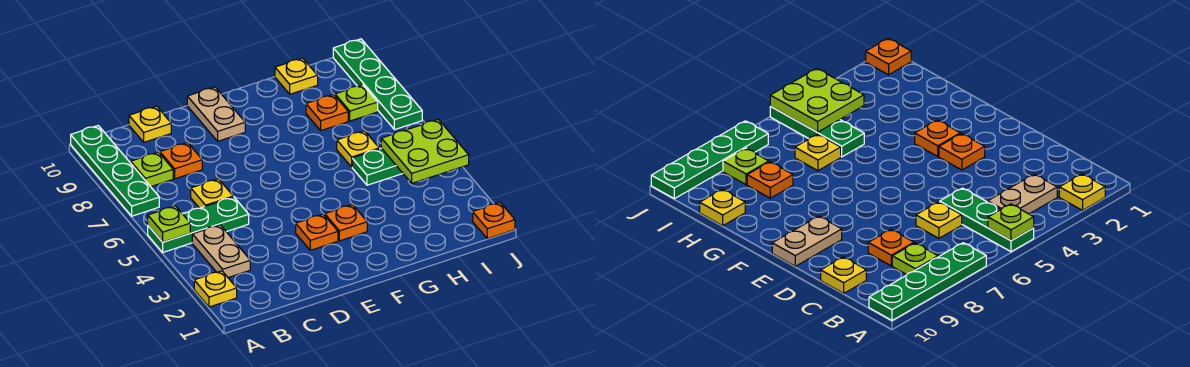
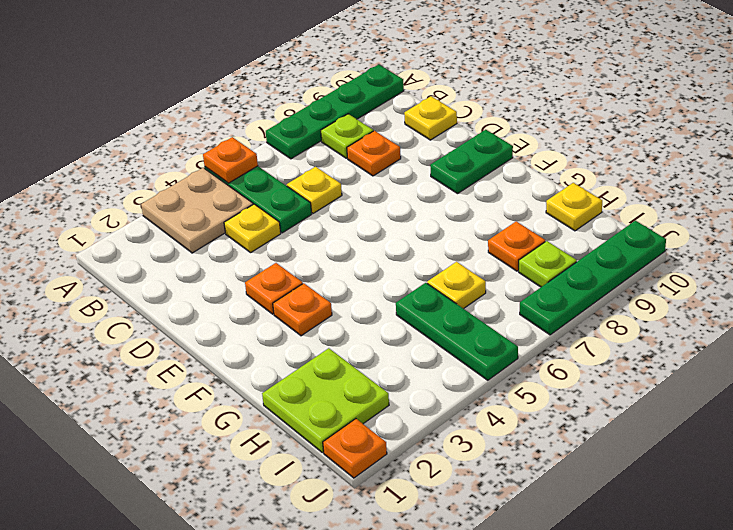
yellow 1x1 plate [194,271,237,307] -> yellow 1x1 plate moved to [224,204,281,253]
lime 1x1 plate [148,206,190,242] -> orange 1x1 plate [203,137,258,183]
tan 1x2 plate [192,225,250,277] -> tan 2x2 plate [141,168,253,253]
tan 1x2 plate [187,87,245,141] -> green 1x2 plate [430,130,513,194]
lime 2x2 plate [381,119,469,183] -> lime 2x2 plate moved to [262,348,389,453]

